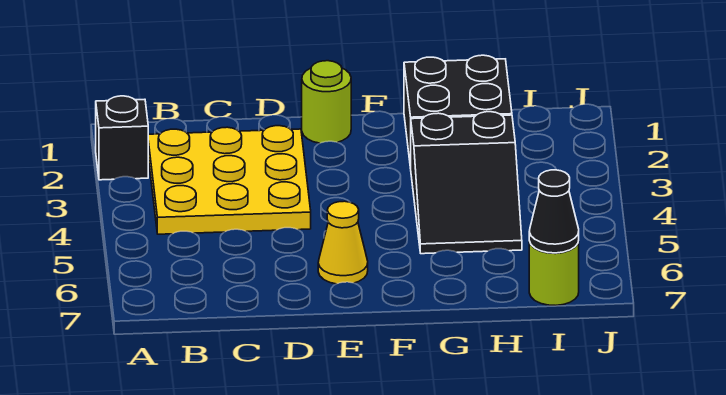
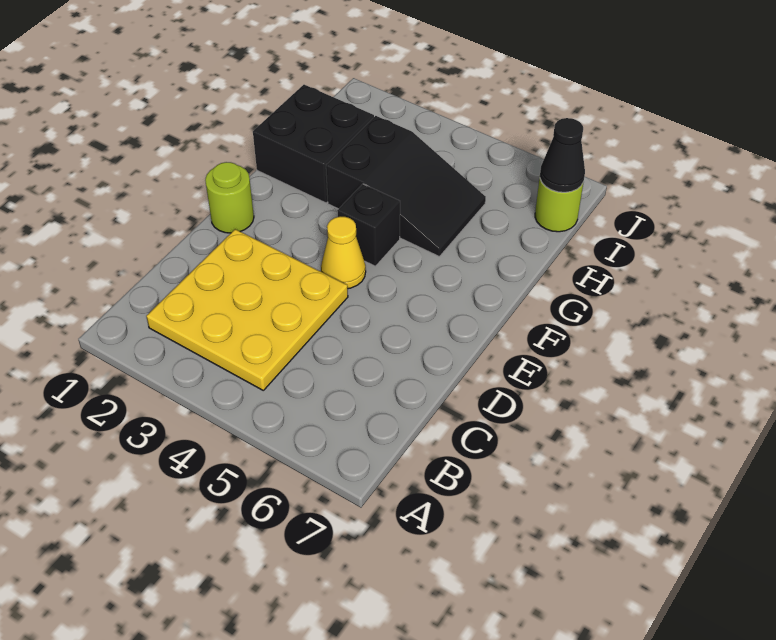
black 1x1 brick [96,96,148,180] -> black 1x1 brick moved to [337,184,400,266]
yellow 1x1 cone [318,201,368,284] -> yellow 1x1 cone moved to [321,216,366,289]

